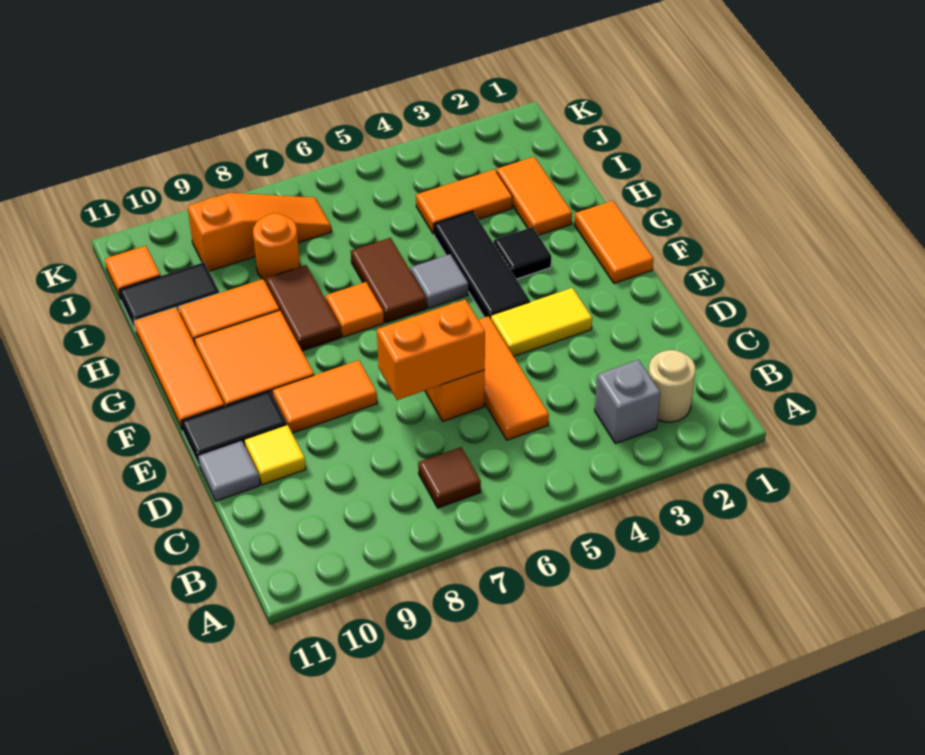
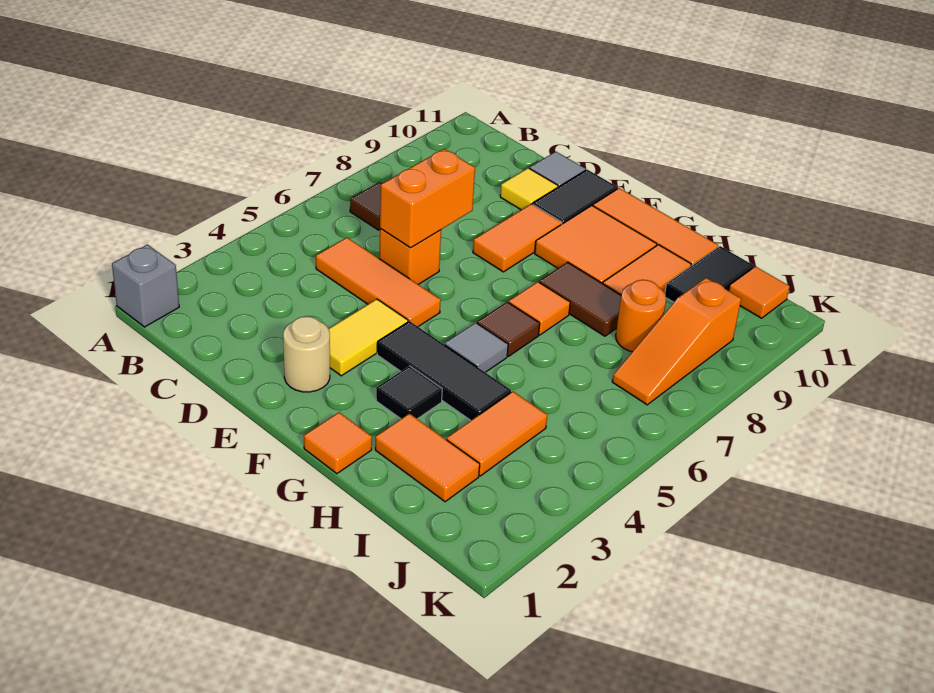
tan 1x1 round brick [648,350,695,422] -> tan 1x1 round brick moved to [283,316,330,392]
grey 1x1 brick [595,360,660,444] -> grey 1x1 brick moved to [112,245,179,327]
orange 1x2 tile [574,201,653,283] -> orange 1x1 tile [304,412,372,474]
brown 1x2 tile [351,238,426,323] -> brown 1x1 tile [477,302,540,356]

